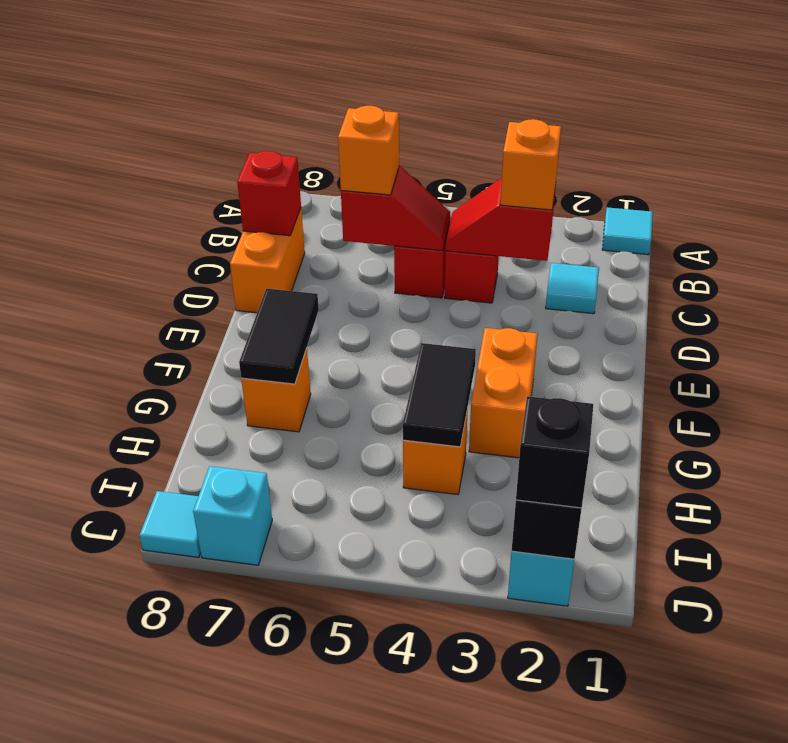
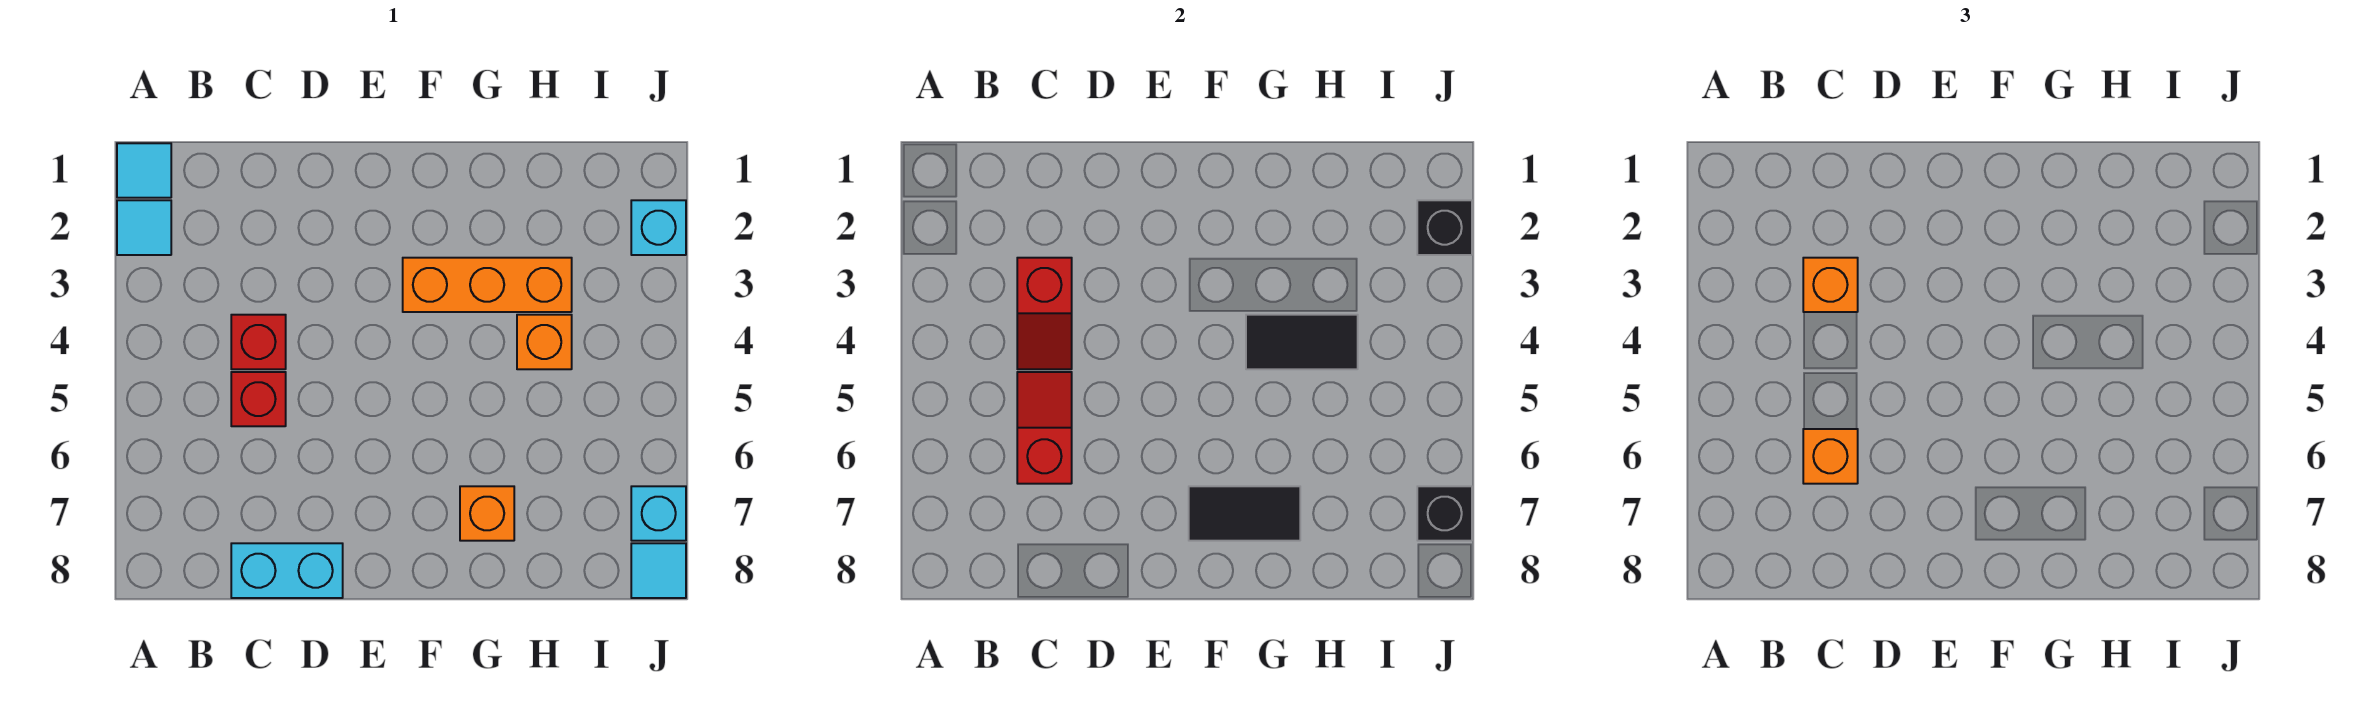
cyan 1x1 tile [546,263,599,314] -> cyan 1x1 tile moved to [117,200,171,255]
orange 1x2 brick [230,209,305,313] -> cyan 1x2 brick [231,543,343,598]
red 1x1 brick [237,151,301,236] -> none
orange 1x2 brick [469,328,538,458] -> orange 1x3 brick [403,258,572,312]
black 1x1 brick [516,396,593,508] -> black 1x1 brick moved to [1417,486,1472,541]

